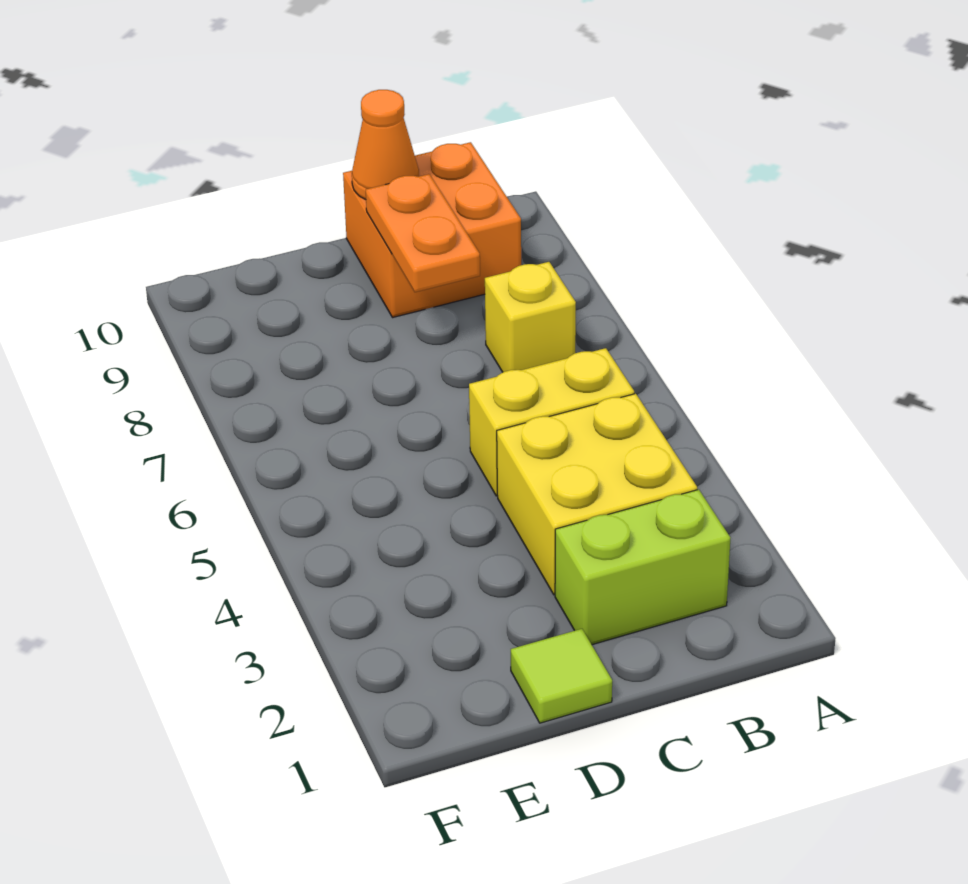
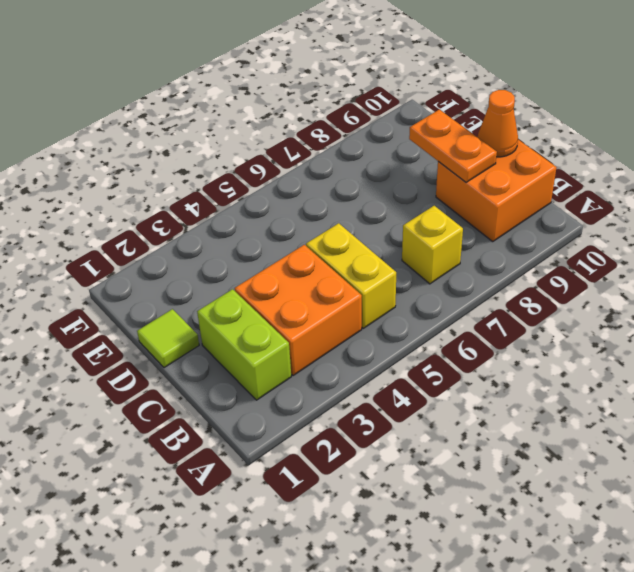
yellow 2x2 brick [497,394,697,595] -> orange 2x2 brick [235,245,362,376]
orange 1x2 plate [366,174,480,292] -> orange 1x2 plate turned to [409,109,497,182]

